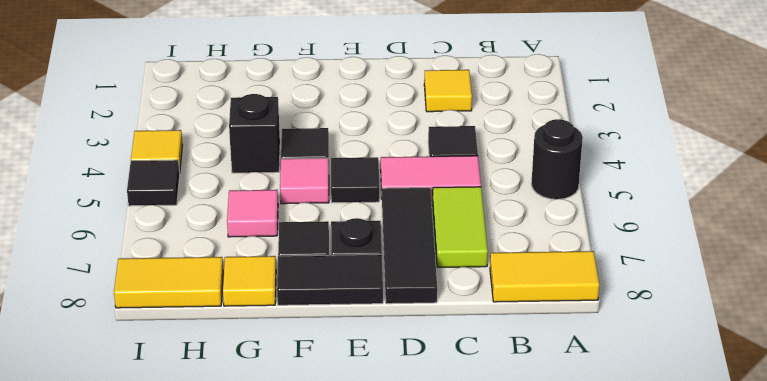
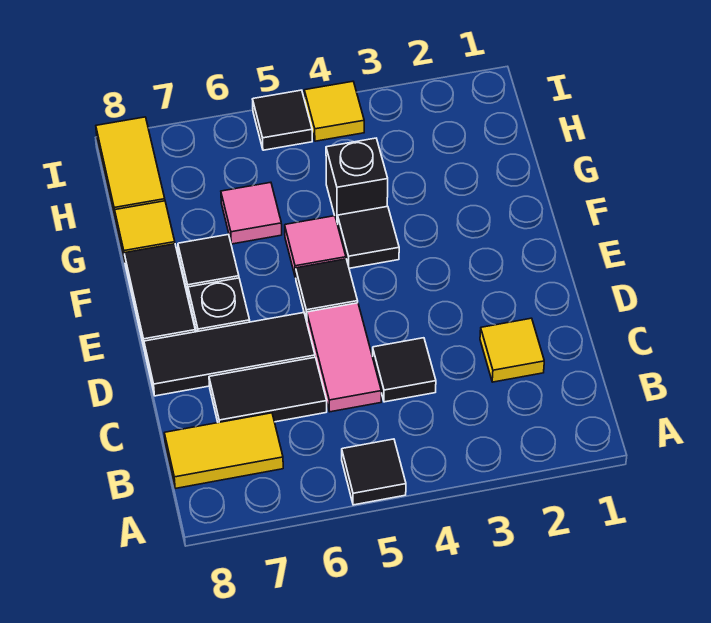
black 1x1 round brick [531,119,583,199] -> black 1x1 tile [342,439,406,505]
yellow 1x2 tile [490,251,599,302] -> yellow 1x2 tile turned to [164,413,283,488]
lime 1x2 tile [433,187,488,267] -> black 1x2 tile [209,357,327,423]

